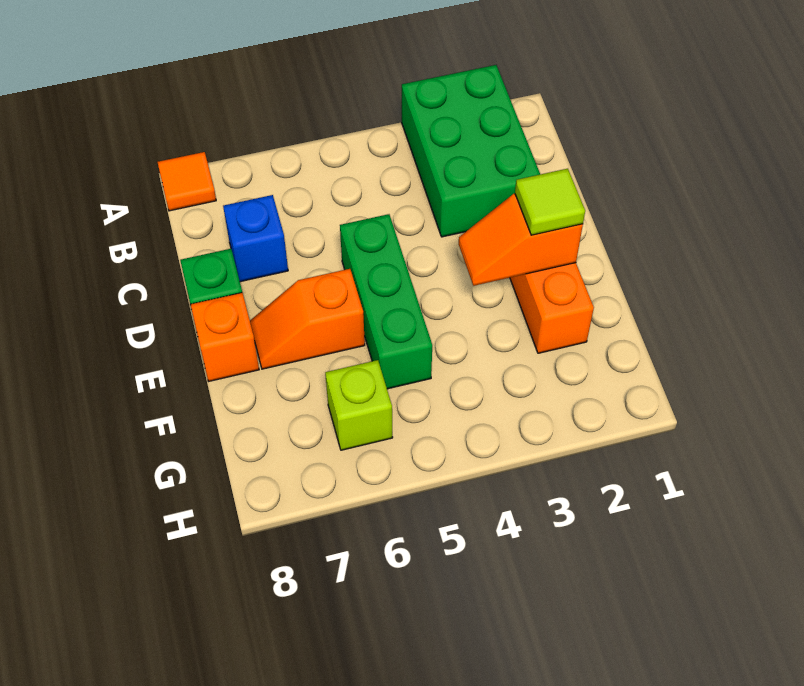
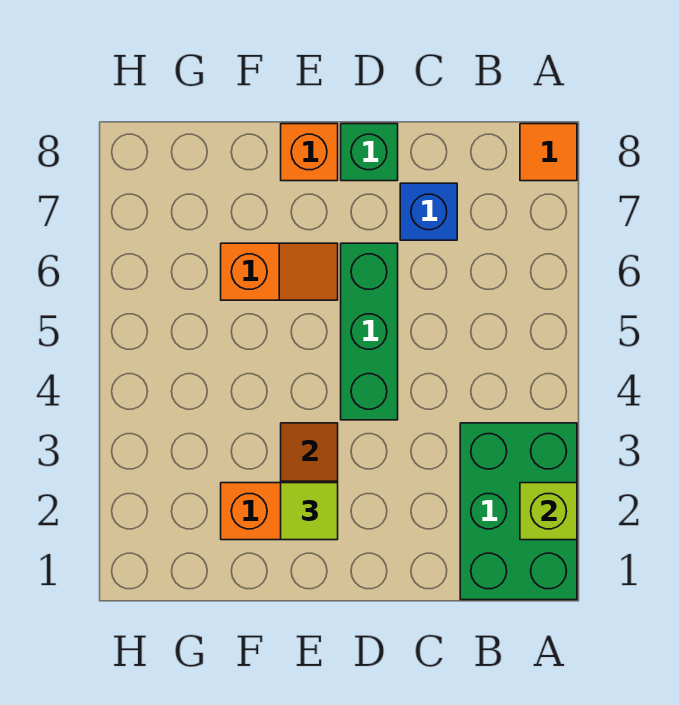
green 2x3 brick [402,65,540,237] -> green 2x3 brick turned to [460,423,577,600]
green 1x3 brick [340,214,432,389] -> green 1x3 brick turned to [341,243,398,420]
orange 1x2 slope [250,269,365,369] -> orange 1x2 slope turned to [221,243,338,300]
lime 1x1 brick [325,360,393,450] -> lime 1x1 brick moved to [520,483,577,540]

